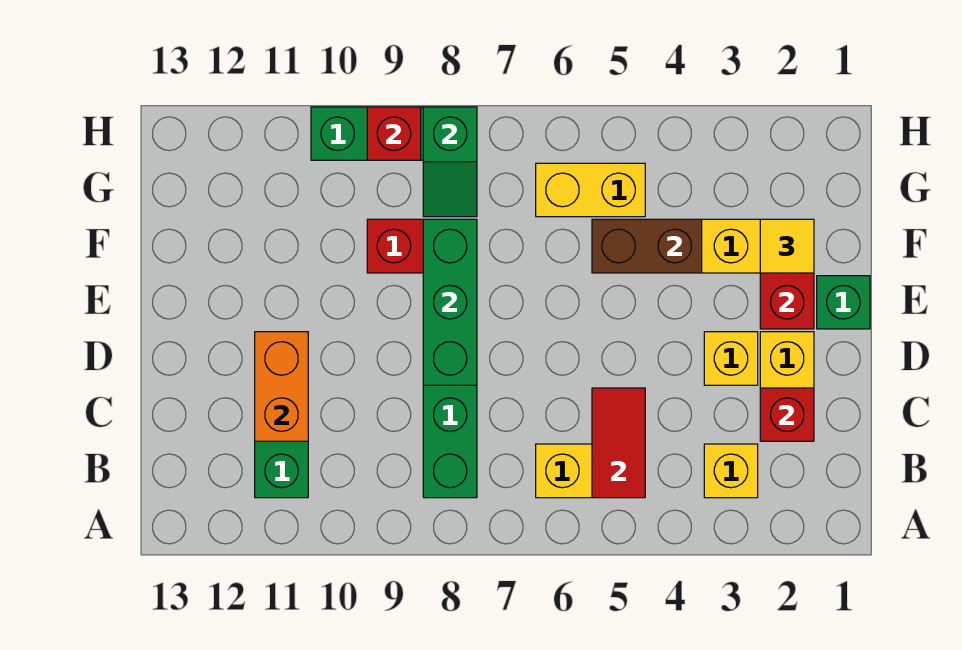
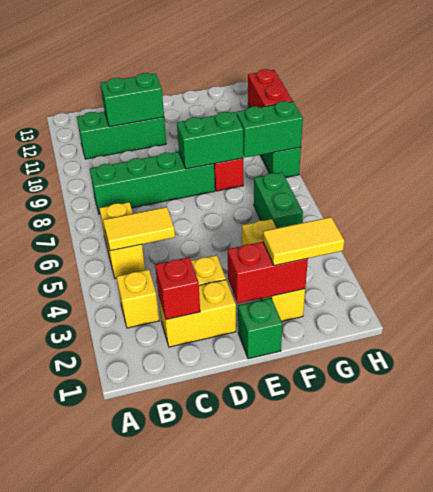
red 1x2 tile [592,388,645,498] -> yellow 1x2 tile [103,207,175,251]
orange 1x2 brick [255,332,308,441] -> green 1x2 brick [100,73,164,127]
green 1x3 brick [423,219,477,385] -> green 1x2 brick [177,112,243,169]
yellow 1x1 tile [760,219,814,273] -> yellow 1x2 tile [263,217,345,266]
brown 1x2 brick [592,219,702,273] -> none
yellow 1x2 brick [536,163,645,217] -> green 1x2 brick [254,172,303,228]
green 1x2 slope [423,107,477,217] -> green 1x2 brick [236,101,303,158]
red 1x1 brick [367,107,421,160] -> red 1x2 brick [248,69,293,107]

